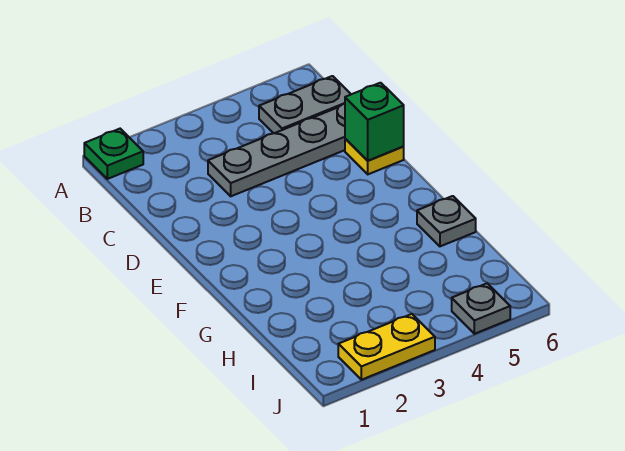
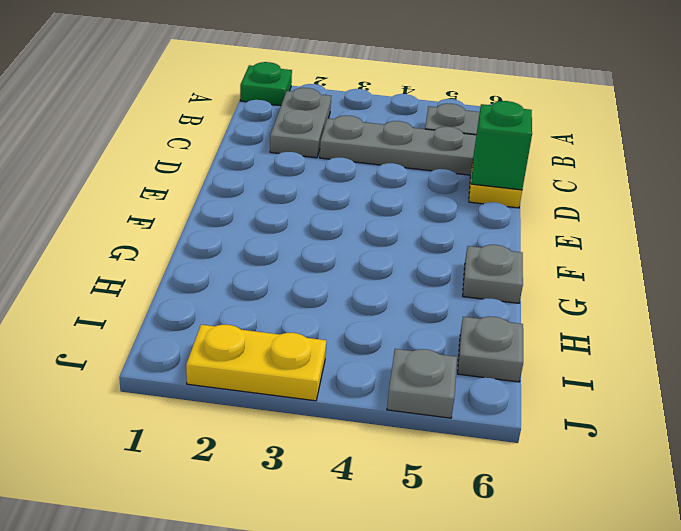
none -> grey 1x2 plate [270,88,331,158]
none -> grey 1x1 plate [458,316,523,382]

